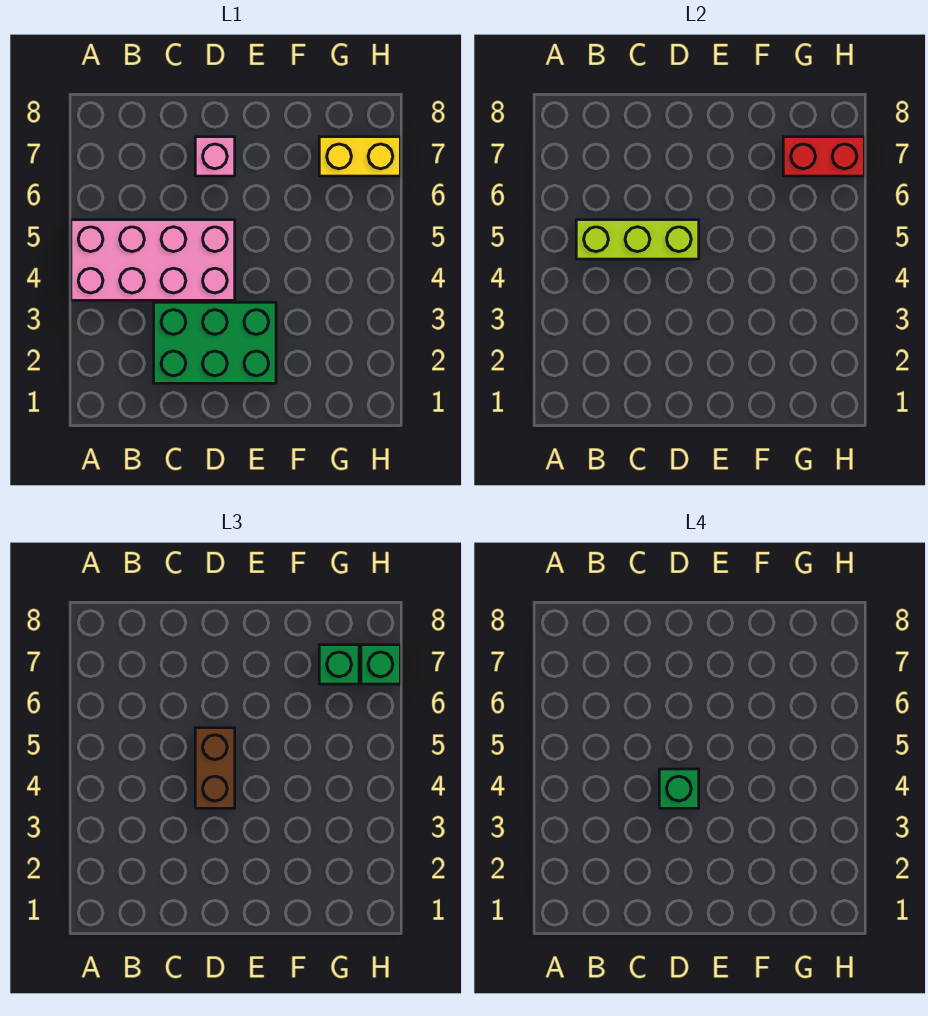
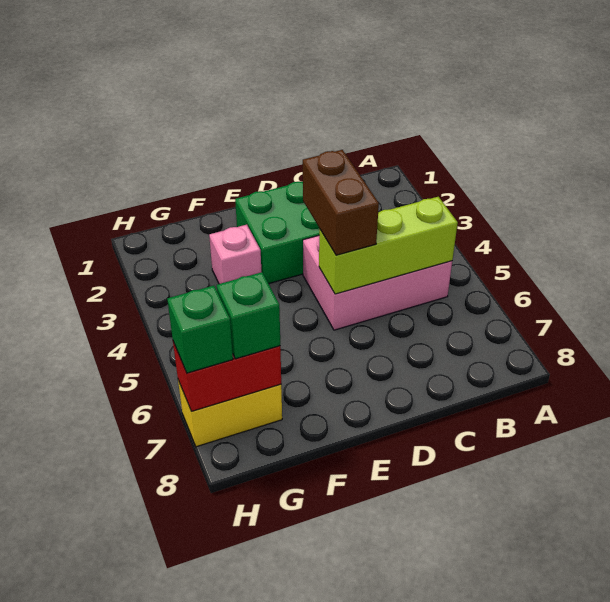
pink 2x4 brick [71,220,235,300] -> pink 2x3 brick [303,236,452,330]
green 1x1 brick [659,769,699,808] -> none
pink 1x1 brick [195,137,235,176] -> pink 1x1 brick moved to [209,225,261,284]

